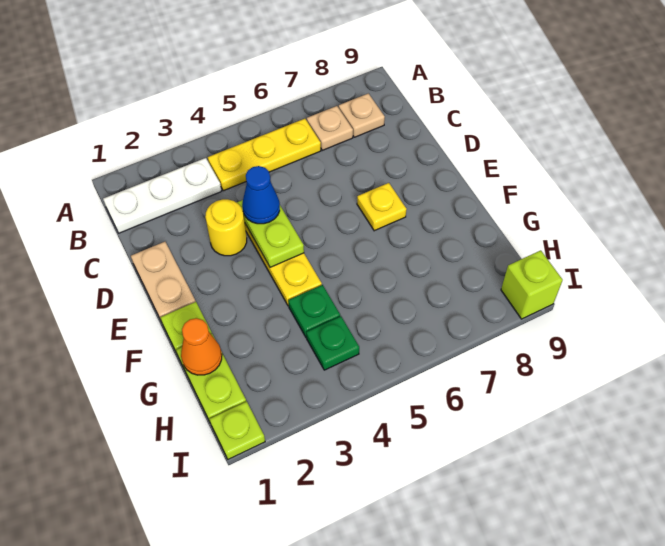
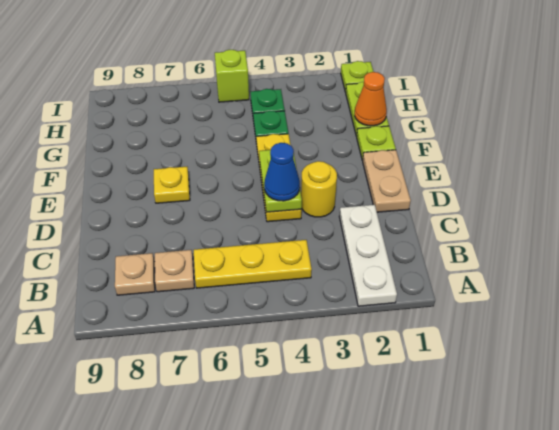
white 1x3 plate [103,158,221,233] -> white 1x3 plate turned to [339,205,397,306]
lime 1x1 brick [501,250,563,319] -> lime 1x1 brick moved to [215,50,249,102]

